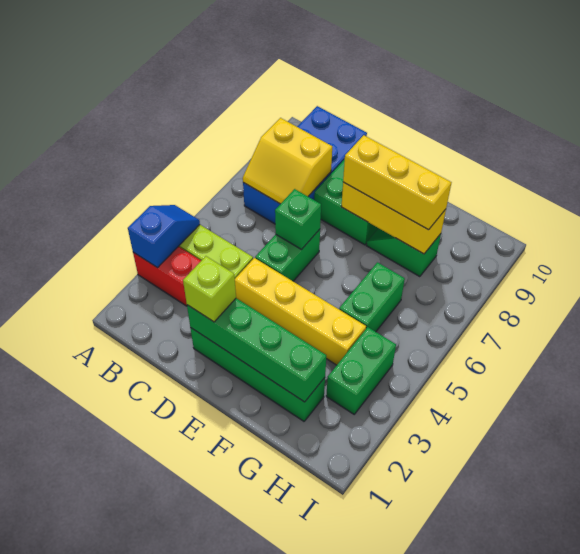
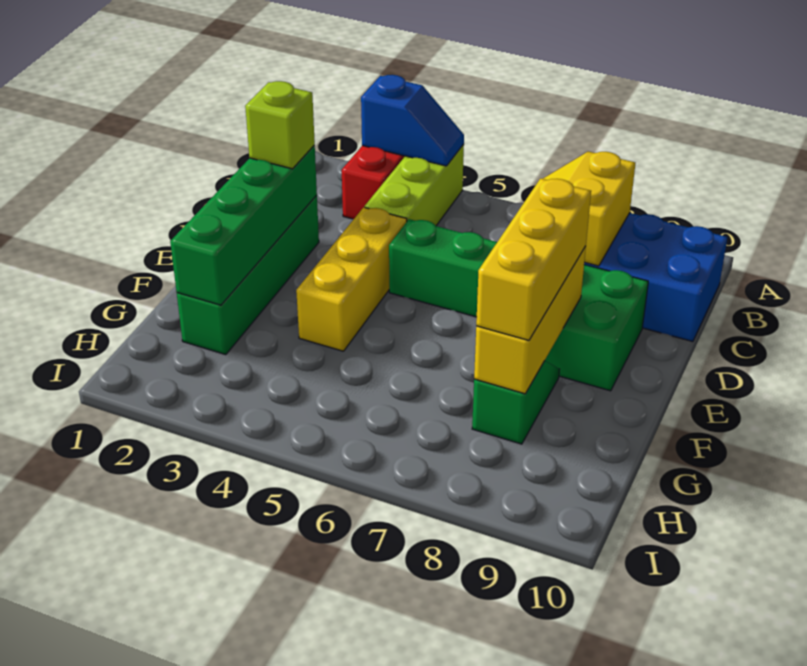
yellow 1x4 brick [235,258,366,365] -> yellow 1x3 brick [296,207,407,351]
green 1x1 brick [275,189,321,250] -> none
green 1x2 brick [339,262,405,332] -> none
green 1x2 brick [326,327,396,414] -> none

